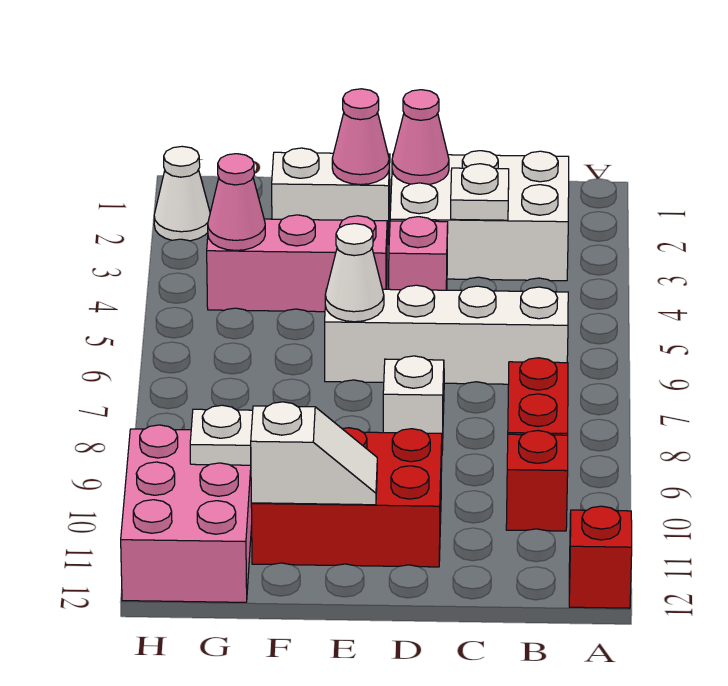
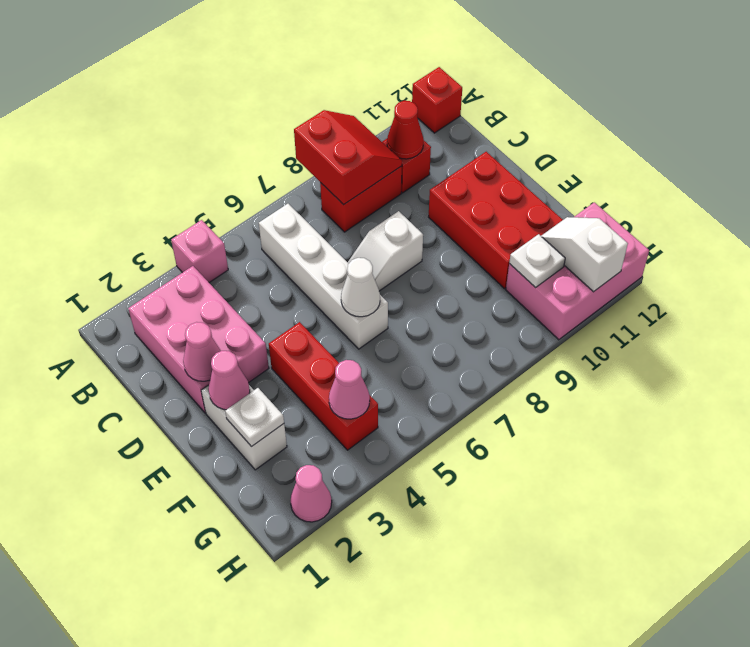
none -> red 2x2 slope [294,110,402,205]
white 2x3 brick [390,151,569,281] -> pink 2x3 brick [128,266,269,413]
none -> red 1x1 cone [387,101,424,159]
white 1x1 plate [451,164,509,220] -> white 1x1 plate moved to [225,388,284,447]
pink 1x1 brick [389,217,448,290] -> pink 1x1 brick moved to [171,220,228,283]
pink 1x3 brick [207,215,387,312] -> red 1x3 brick [269,322,378,450]
white 1x2 slope [251,402,377,505] -> white 1x2 slope moved to [541,217,628,292]
white 1x1 cone [154,146,210,241] -> pink 1x1 cone [290,465,332,522]

